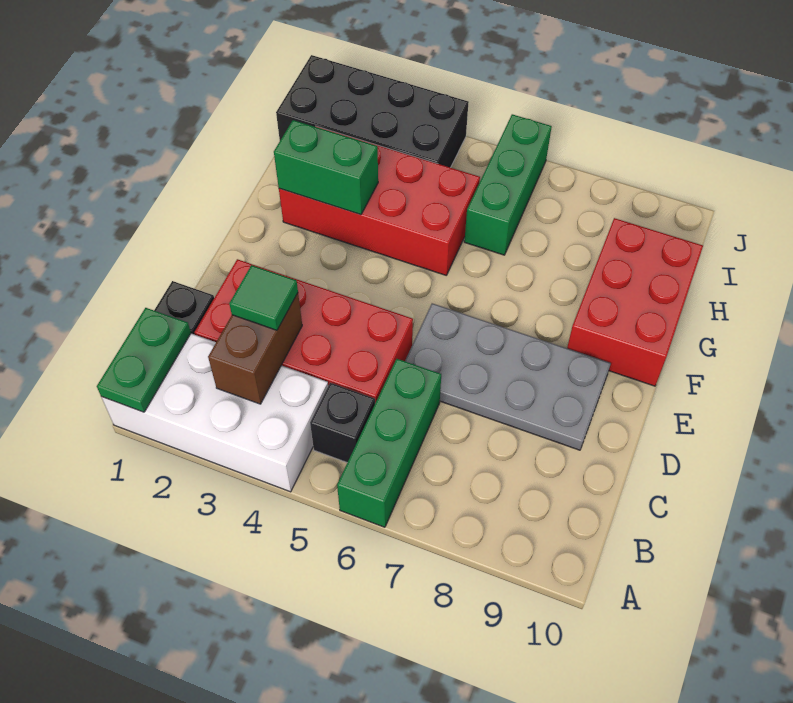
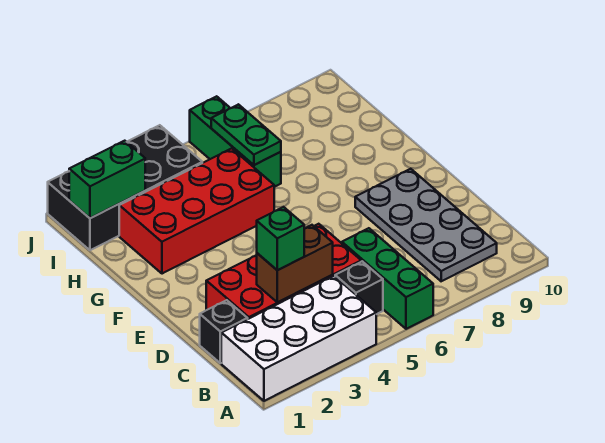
green 1x2 plate [97,308,191,412] -> green 1x2 plate moved to [211,104,281,165]
brown 1x2 brick [208,293,302,404] -> brown 1x2 brick turned to [257,225,333,302]
green 1x1 tile [229,265,298,330] -> green 1x1 brick [257,207,304,270]
grey 2x4 plate [405,303,611,450] -> grey 2x4 plate turned to [355,169,497,281]
red 2x3 brick [567,218,703,386] -> none
green 1x2 brick [274,120,378,215] -> green 1x2 brick moved to [69,141,145,218]

